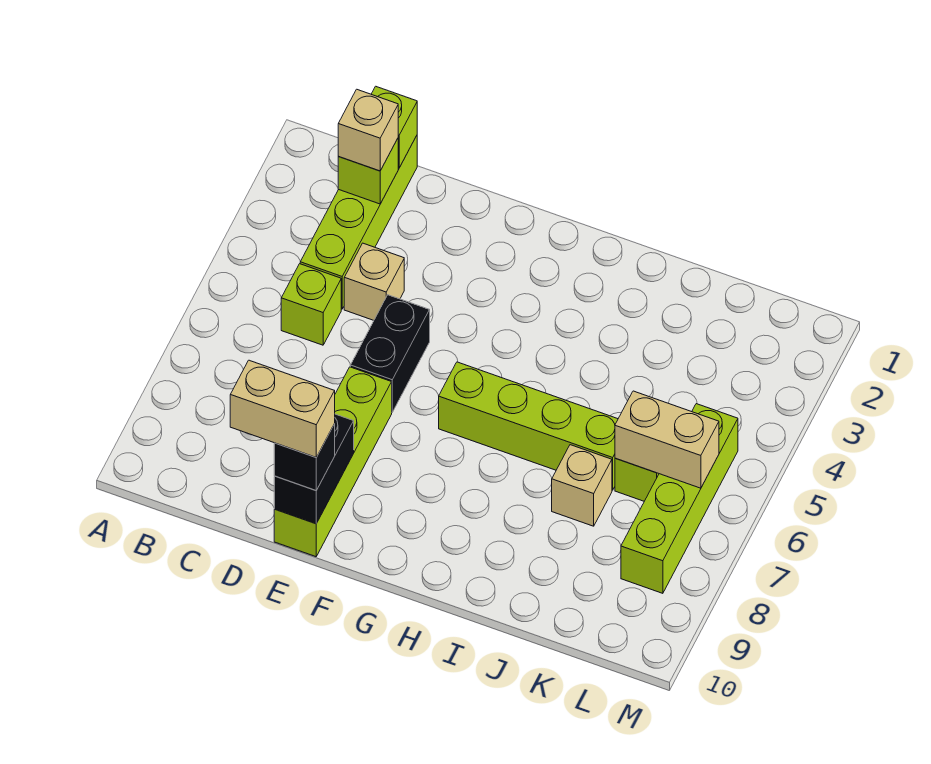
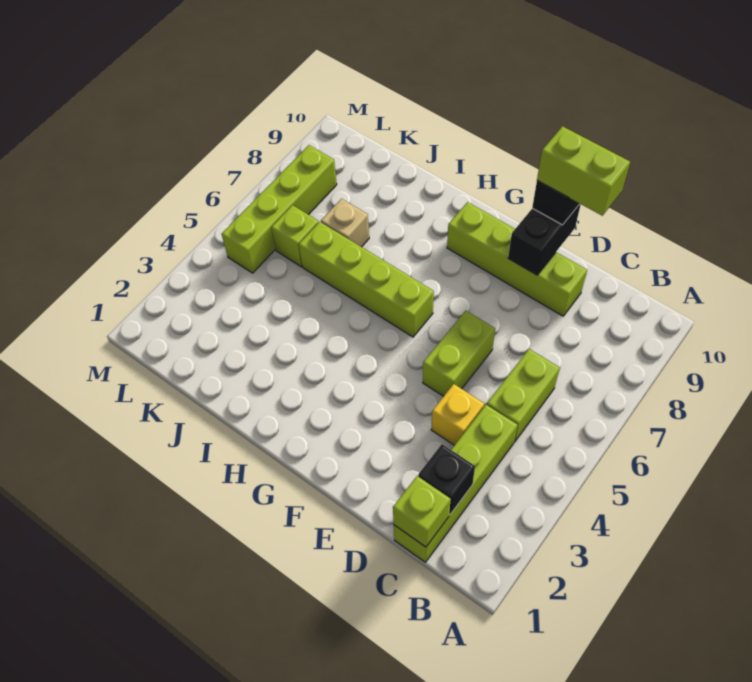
lime 1x1 brick [338,139,398,204] -> black 1x1 brick [418,444,475,514]
tan 1x1 brick [338,89,398,171] -> none
lime 1x1 brick [281,264,341,345] -> lime 1x2 brick [487,349,560,442]
tan 1x1 brick [344,243,404,320] -> yellow 1x1 brick [431,384,484,445]
tan 1x2 brick [230,360,335,457] -> lime 1x2 brick [537,126,630,216]
black 1x2 brick [350,295,430,412] -> lime 1x2 brick [423,311,495,396]
lime 1x4 brick [274,367,392,557] -> lime 1x4 brick turned to [447,202,587,316]
tan 1x2 brick [615,391,719,488] -> none

